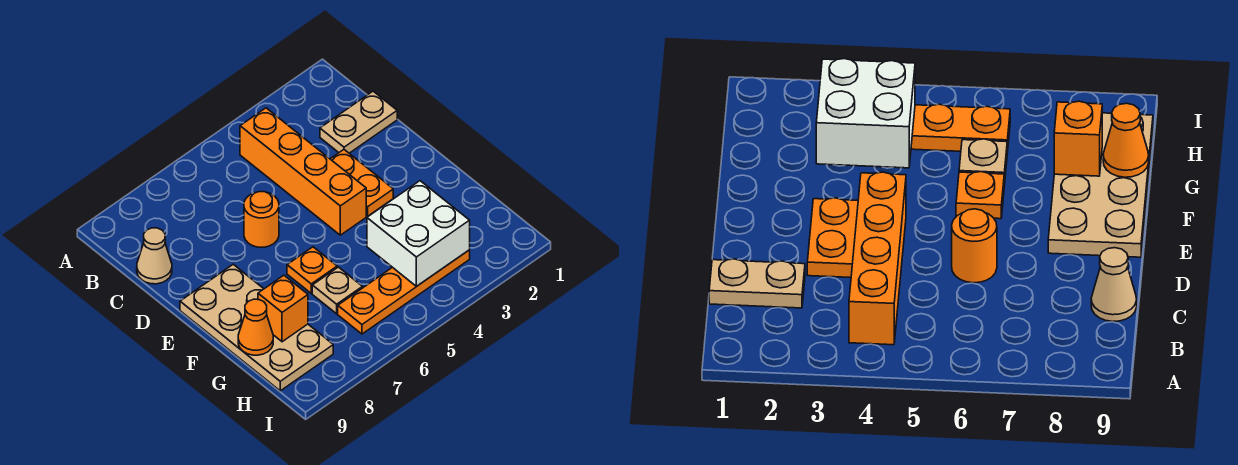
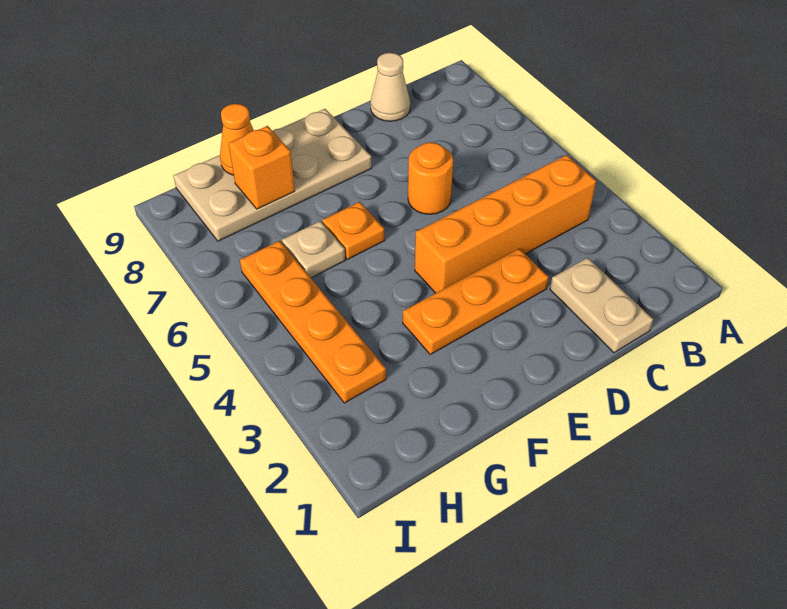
orange 1x2 plate [331,150,393,216] -> orange 1x3 plate [403,248,549,354]
white 2x2 brick [367,181,470,286] -> none

